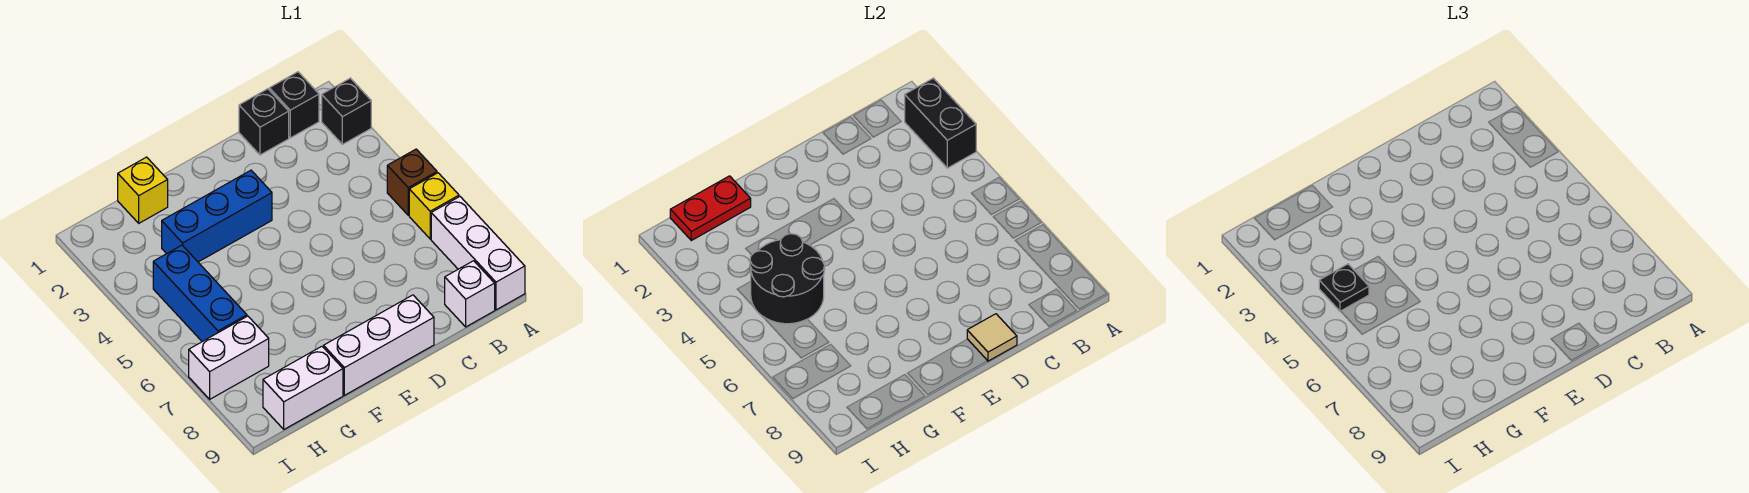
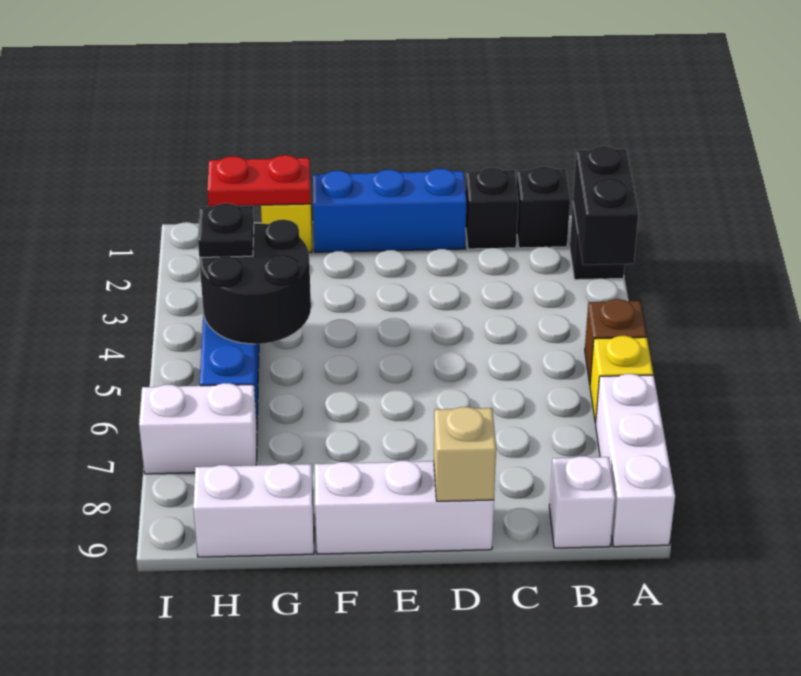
tan 1x1 tile [967,314,1017,361] -> tan 1x1 brick [434,407,496,501]
blue 1x3 brick [162,170,272,262] -> blue 1x3 brick moved to [313,169,466,252]

